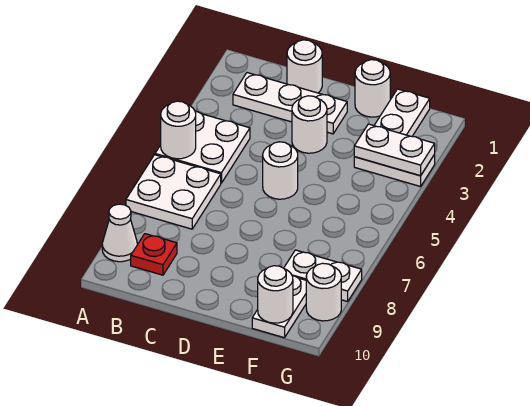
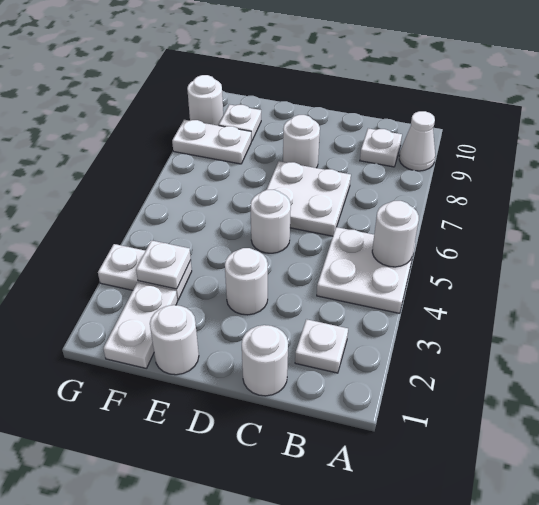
white 2x2 plate [126,155,221,229] -> white 2x2 plate moved to [267,161,351,236]
white 1x3 plate [233,73,347,134] -> white 1x1 plate [295,319,348,373]
red 1x1 plate [131,234,177,275] -> white 1x1 plate [360,128,402,167]
white 1x2 plate [354,124,435,176] -> white 1x1 plate [136,240,191,289]
white 1x2 plate [252,276,306,338] -> white 1x1 plate [219,104,261,141]
white 1x1 round brick [258,266,293,323] -> white 1x1 round brick moved to [283,115,320,168]

